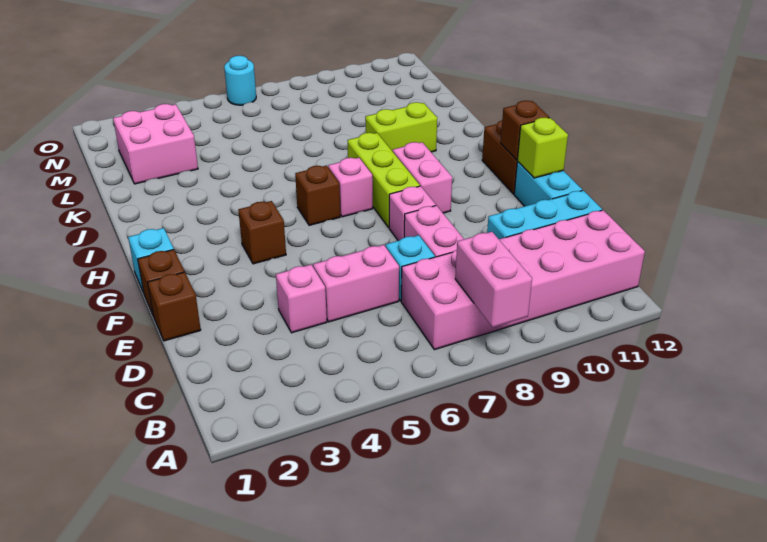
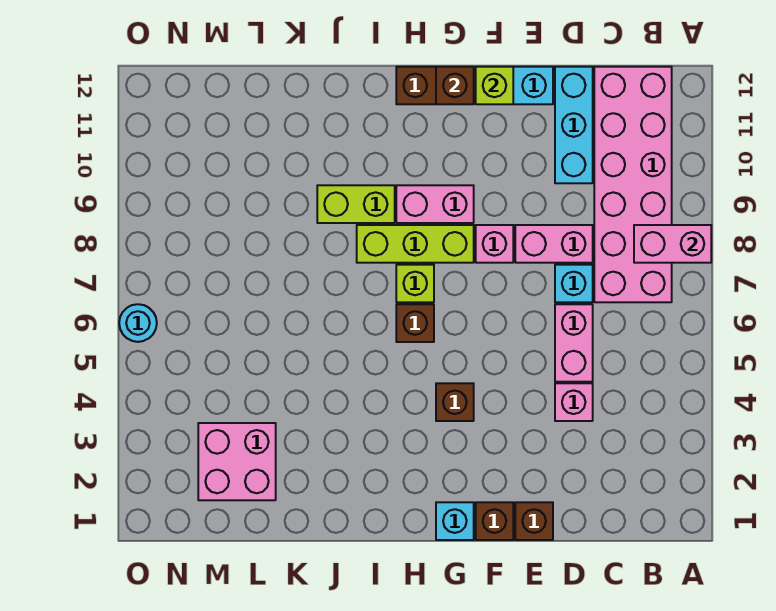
pink 1x1 brick [328,158,373,217] -> lime 1x1 brick [396,265,434,302]
lime 1x2 brick [365,102,437,152] -> lime 1x2 brick turned to [317,185,395,223]

